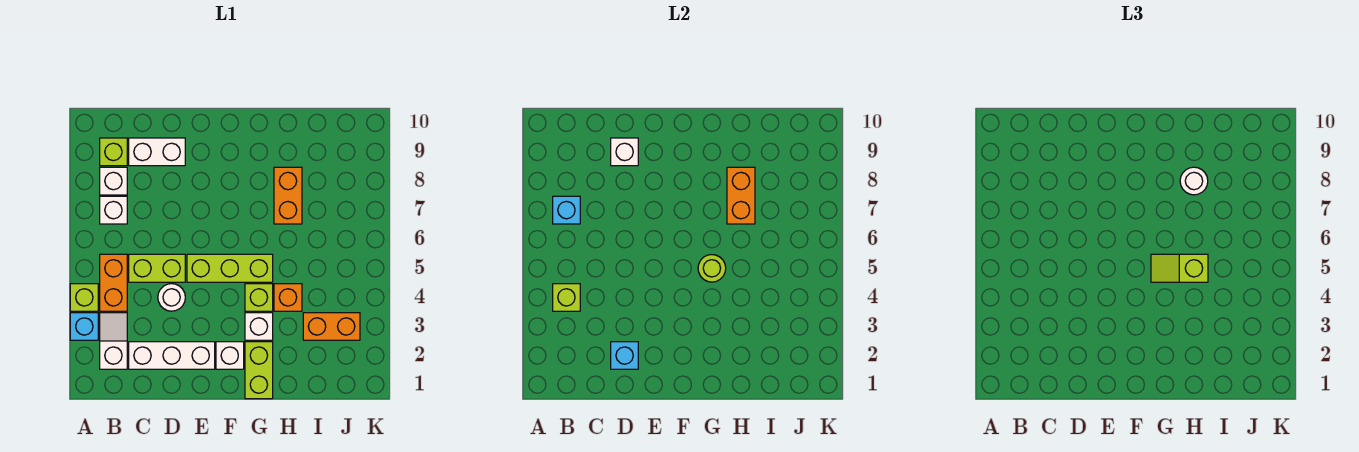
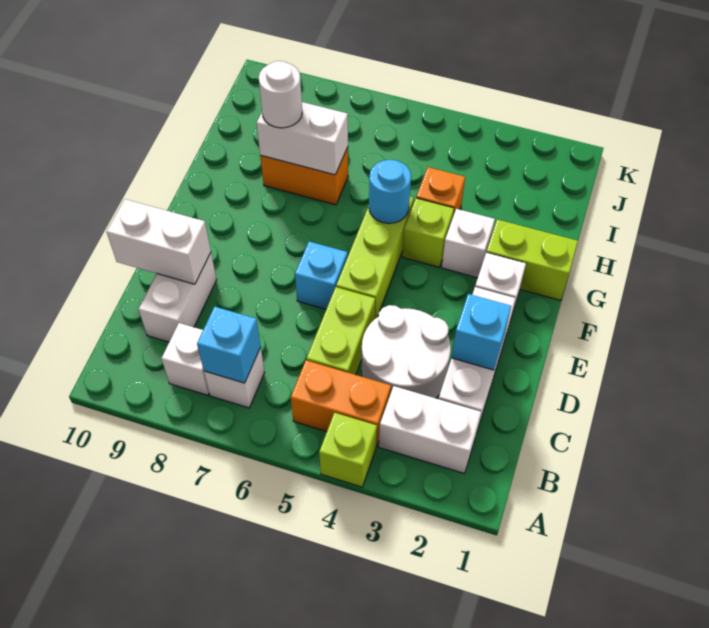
cyan 1x1 brick [70,313,98,340] -> cyan 1x1 brick moved to [295,241,348,309]
white 1x2 slope [100,313,127,369] -> white 1x2 brick [379,386,481,473]
lime 1x1 brick [553,284,580,311] -> none
lime 1x1 brick [100,138,127,166] -> none
white 1x1 round brick [158,284,185,311] -> white 2x2 round brick [361,305,451,398]
white 1x1 brick [611,138,638,166] -> white 1x2 brick [107,199,211,284]
lime 1x1 round brick [698,255,726,282] -> cyan 1x1 round brick [369,160,411,223]
lime 1x2 slope [1151,254,1208,282] -> none
orange 1x2 brick [727,167,755,224] -> white 1x2 brick [257,102,348,175]
orange 1x2 brick [303,313,360,340] -> none

